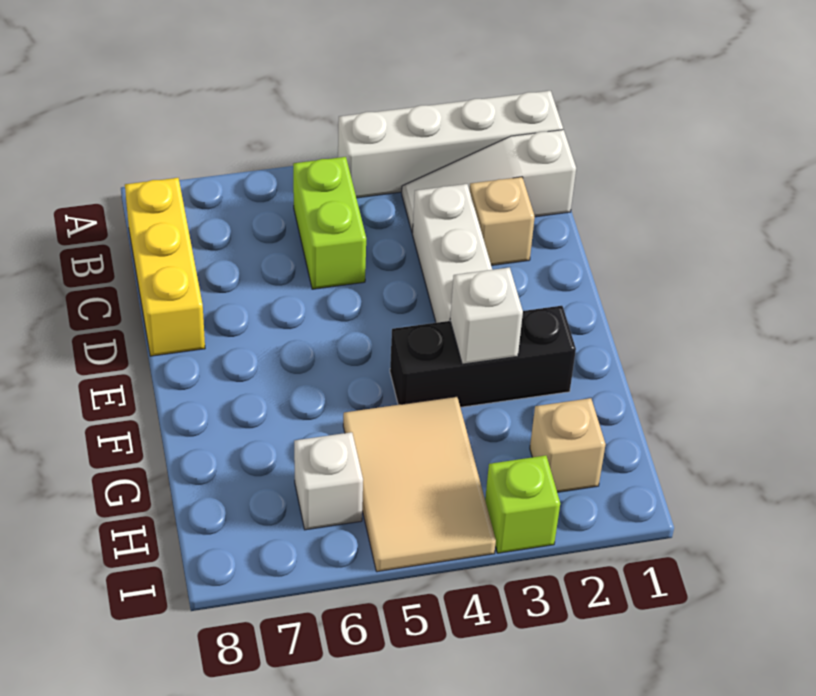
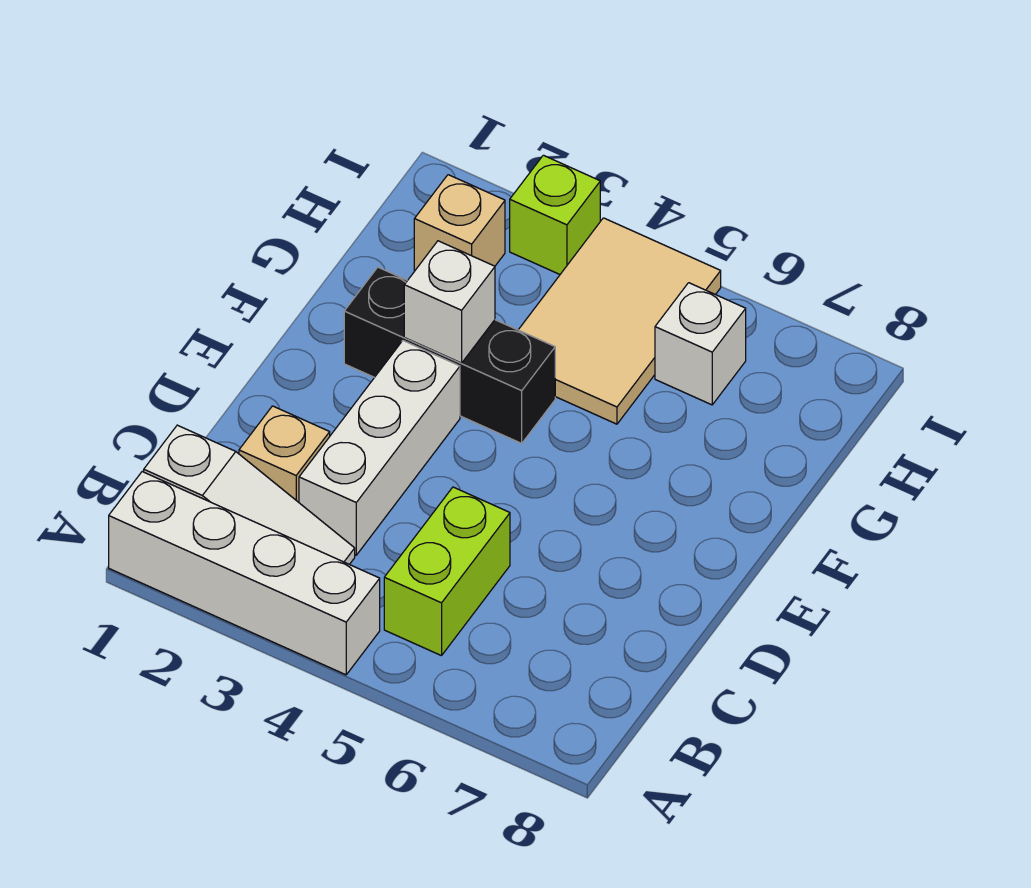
yellow 1x3 brick [125,178,205,356] -> none

